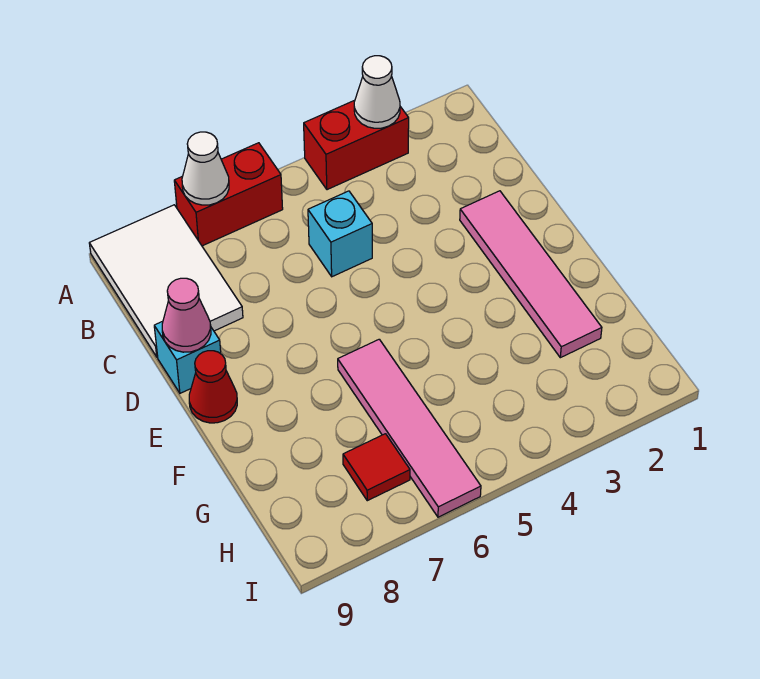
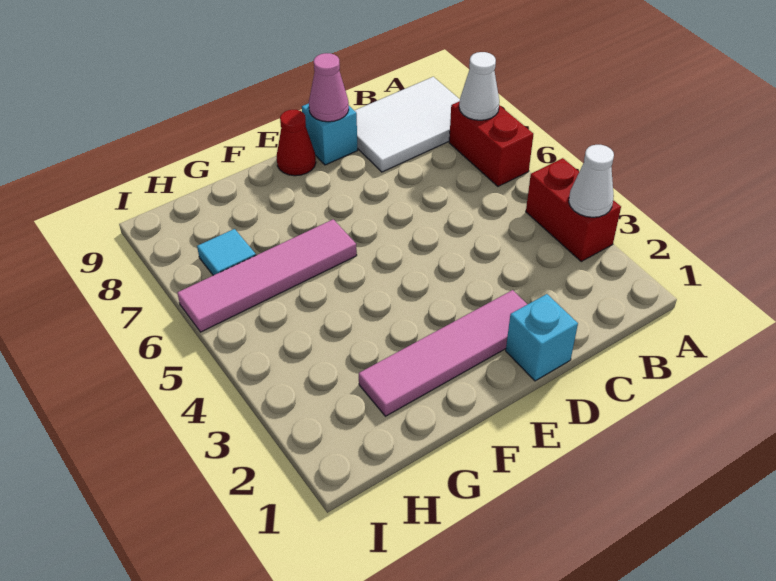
cyan 1x1 brick [308,191,372,277] -> cyan 1x1 brick moved to [506,294,578,381]
red 1x1 tile [343,434,410,501] -> cyan 1x1 tile [197,229,256,275]

